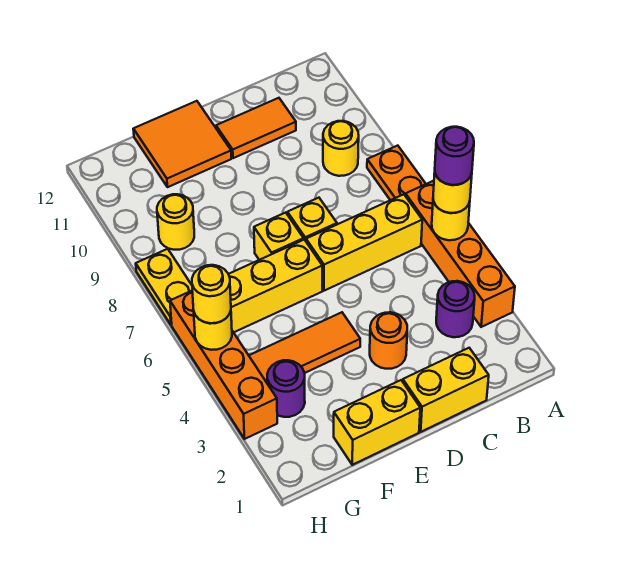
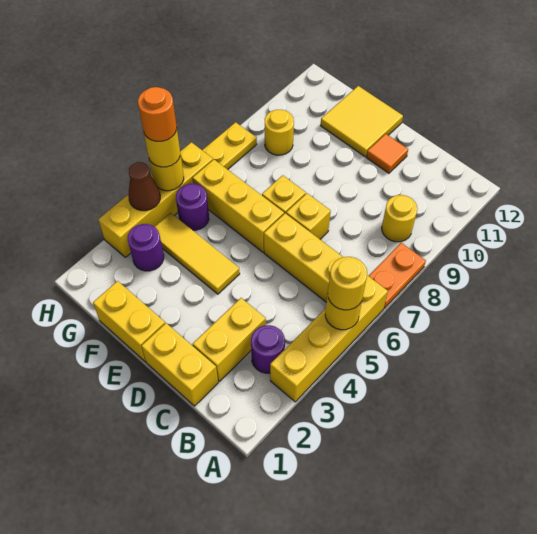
orange 1x4 brick [405,181,515,327] -> yellow 1x4 brick [270,275,388,402]
purple 1x1 round brick [435,127,474,185] -> purple 1x1 round brick moved to [176,184,209,230]
none -> yellow 1x2 brick [193,298,266,381]
orange 1x2 tile [216,98,296,158] -> orange 1x1 tile [366,134,408,173]
orange 1x1 round brick [370,312,407,369] -> orange 1x1 round brick moved to [138,87,177,141]
orange 1x3 tile [249,312,360,383] -> yellow 1x3 tile [155,213,240,294]
orange 2x2 tile [133,101,231,187] -> yellow 2x2 tile [321,86,403,157]
orange 1x4 brick [170,291,277,439] -> yellow 1x4 brick [98,142,213,257]
none -> brown 1x1 cone [128,162,160,211]

